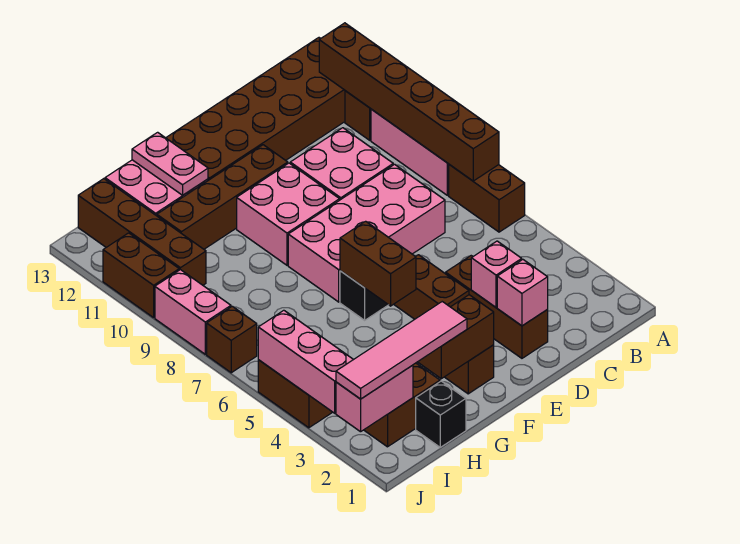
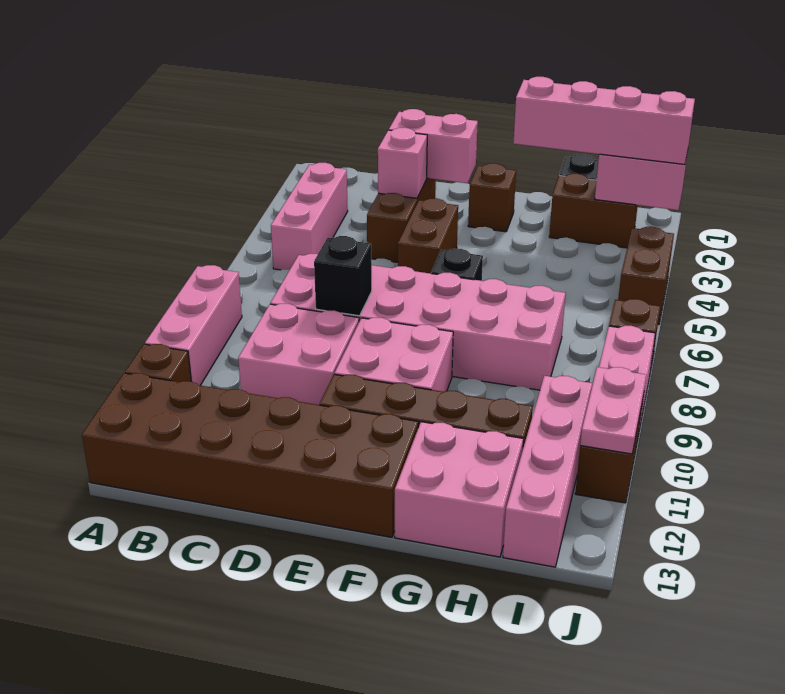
brown 1x2 brick [449,165,525,232] -> none
brown 1x6 brick [319,23,499,181] -> none
pink 2x4 brick [288,164,445,302] -> pink 2x6 brick [270,254,566,390]
pink 1x1 brick [497,260,548,326] -> pink 1x2 brick [389,109,478,183]
none -> black 1x1 brick [314,236,372,316]
brown 1x2 brick [418,295,494,379] -> none
brown 1x2 brick [340,221,416,306] -> none
pink 1x4 tile [336,302,467,399] -> pink 1x4 brick [513,77,695,164]
pink 1x2 plate [132,132,208,195] -> pink 1x2 plate moved to [580,367,646,454]
brown 1x4 brick [78,179,206,285] -> pink 1x4 brick [503,376,593,567]
pink 1x3 brick [258,310,354,413] -> pink 1x3 brick moved to [271,163,348,270]

